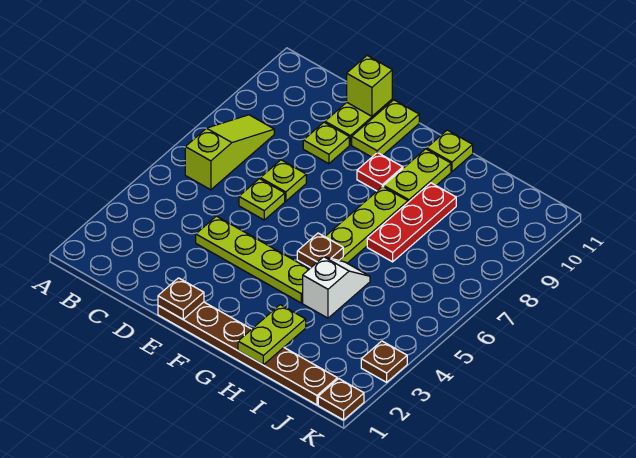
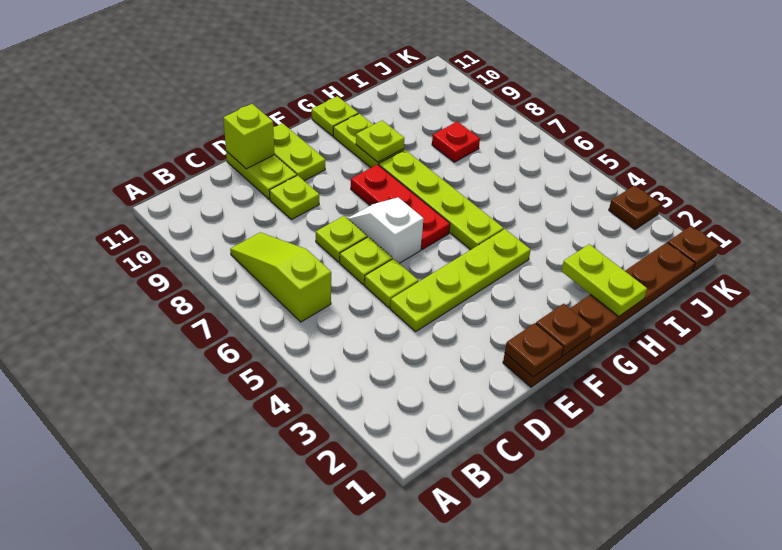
none -> lime 1x1 plate [365,259,418,308]
red 1x1 plate [357,153,403,191] -> red 1x1 plate moved to [432,122,480,162]
brown 1x1 plate [297,233,343,268] -> brown 1x1 plate moved to [536,304,592,356]
none -> lime 1x1 plate [356,120,404,162]
white 1x2 slope [303,257,370,318] -> white 1x2 slope moved to [348,197,424,263]
red 1x3 plate [367,183,456,262] -> red 1x3 plate moved to [351,164,450,249]

